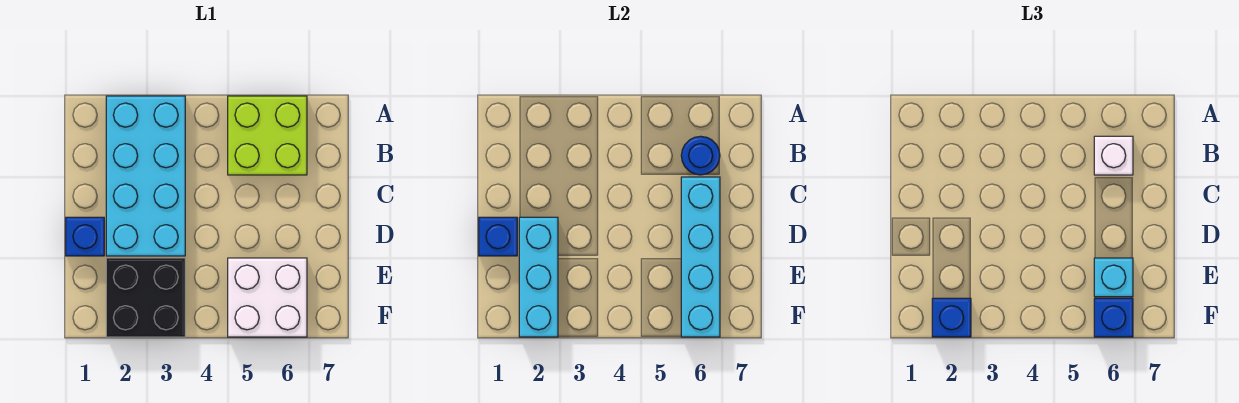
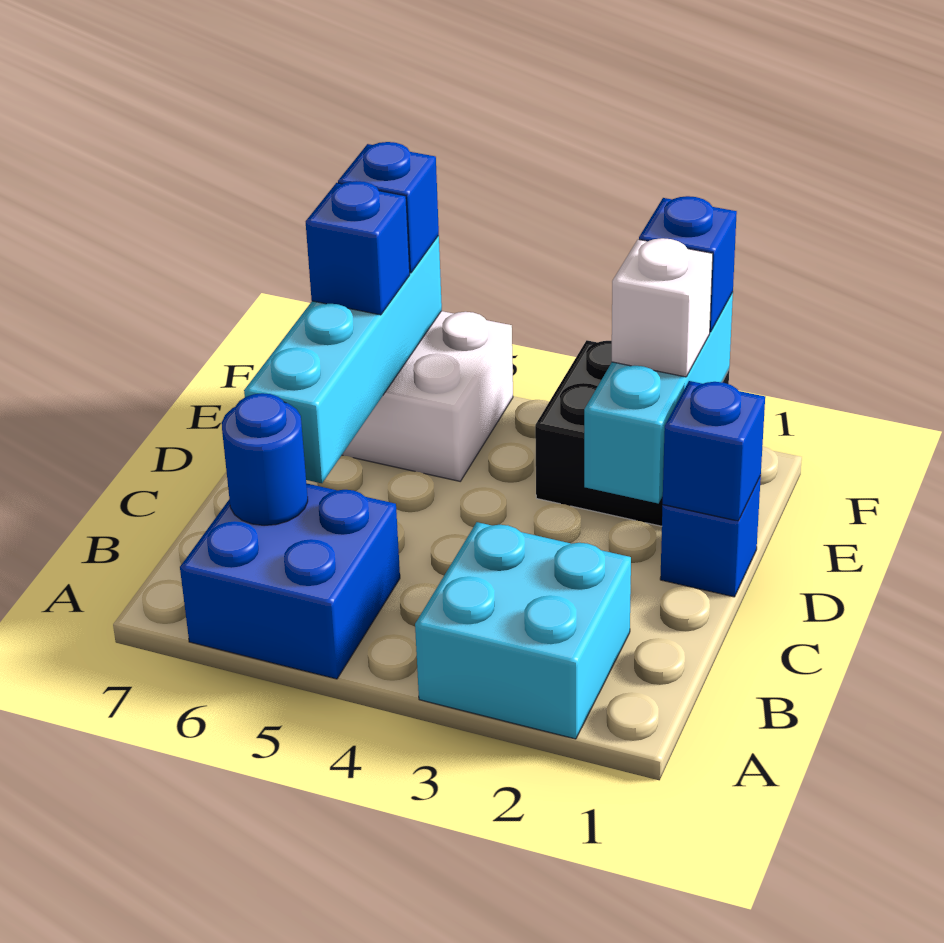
cyan 2x4 brick [106,96,185,256] -> cyan 2x2 brick [415,522,631,739]
lime 2x2 brick [228,96,307,175] -> blue 2x2 brick [180,483,400,679]
white 1x1 brick [1094,136,1133,175] -> white 1x1 brick moved to [612,238,713,377]
cyan 1x1 brick [1094,258,1133,297] -> blue 1x1 brick [306,181,410,315]

